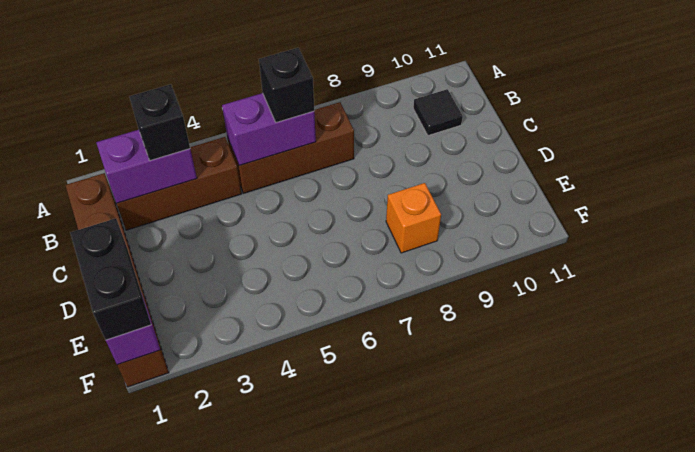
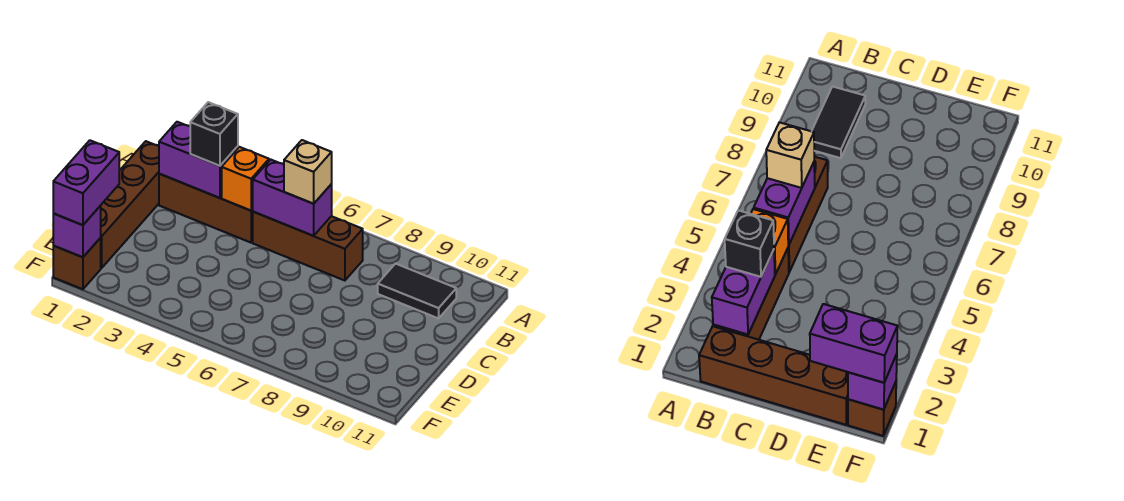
black 1x1 brick [259,48,314,123] -> tan 1x1 brick [284,140,332,204]
black 1x1 tile [413,89,463,136] -> black 1x2 tile [378,264,456,318]
black 1x2 brick [70,218,151,340] -> purple 1x2 brick [53,140,119,225]
orange 1x1 brick [386,183,441,253] -> orange 1x1 brick moved to [222,147,269,211]

